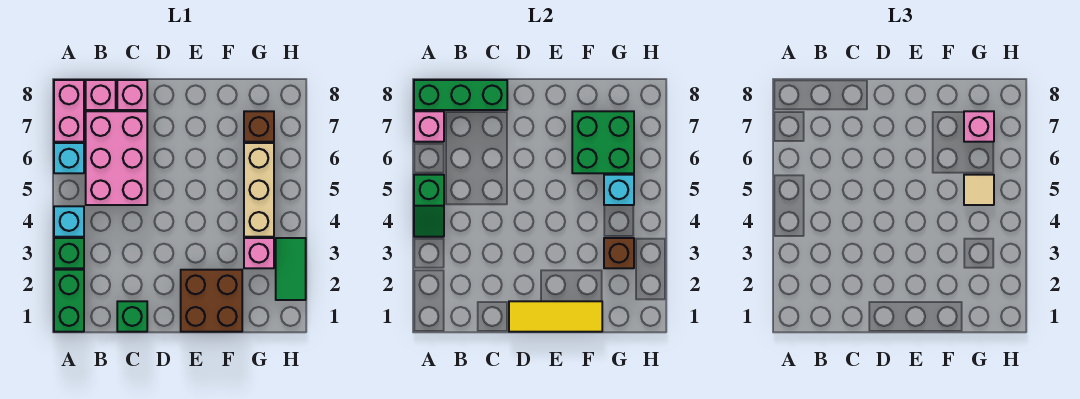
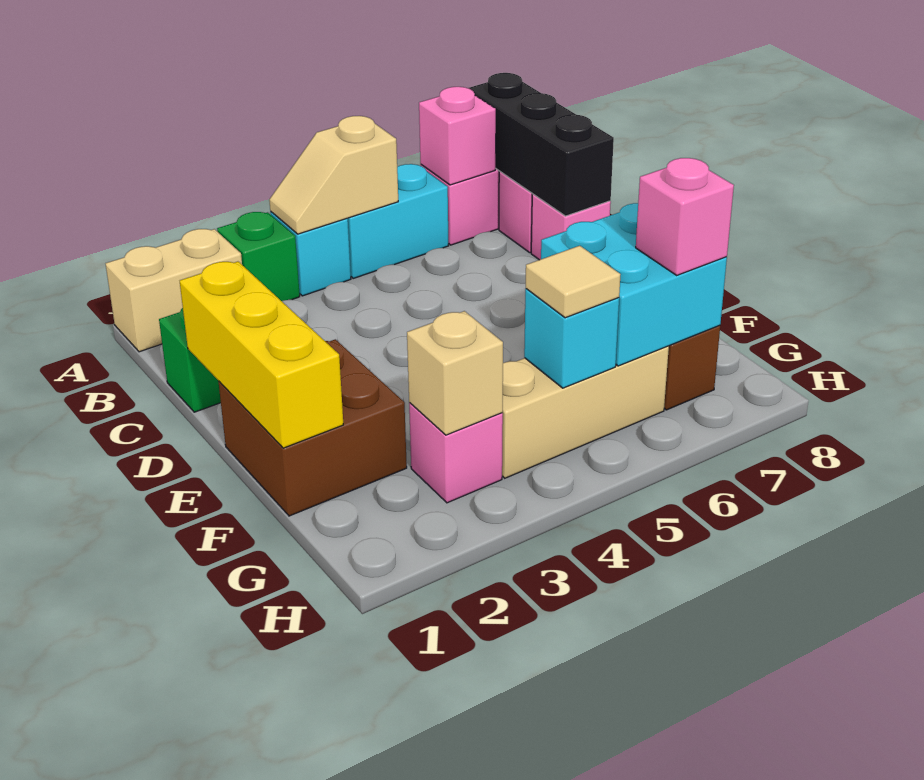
green 1x2 brick [54,270,84,332] -> tan 1x2 brick [106,229,242,352]
green 1x2 slope [414,175,444,237] -> tan 1x2 slope [269,116,398,234]
cyan 1x1 brick [54,143,84,173] -> cyan 1x2 brick [347,164,449,278]
green 1x3 brick [414,80,507,110] -> black 1x3 brick [469,73,614,216]
pink 2x3 brick [86,111,147,205] -> none
yellow 1x3 tile [509,301,602,332] -> yellow 1x3 brick [180,262,343,448]
green 2x2 brick [572,111,634,173] -> cyan 2x2 brick [541,203,727,366]
brown 1x1 brick [604,238,634,268] -> tan 1x1 brick [407,311,503,435]
green 1x2 tile [276,238,306,300] -> none

